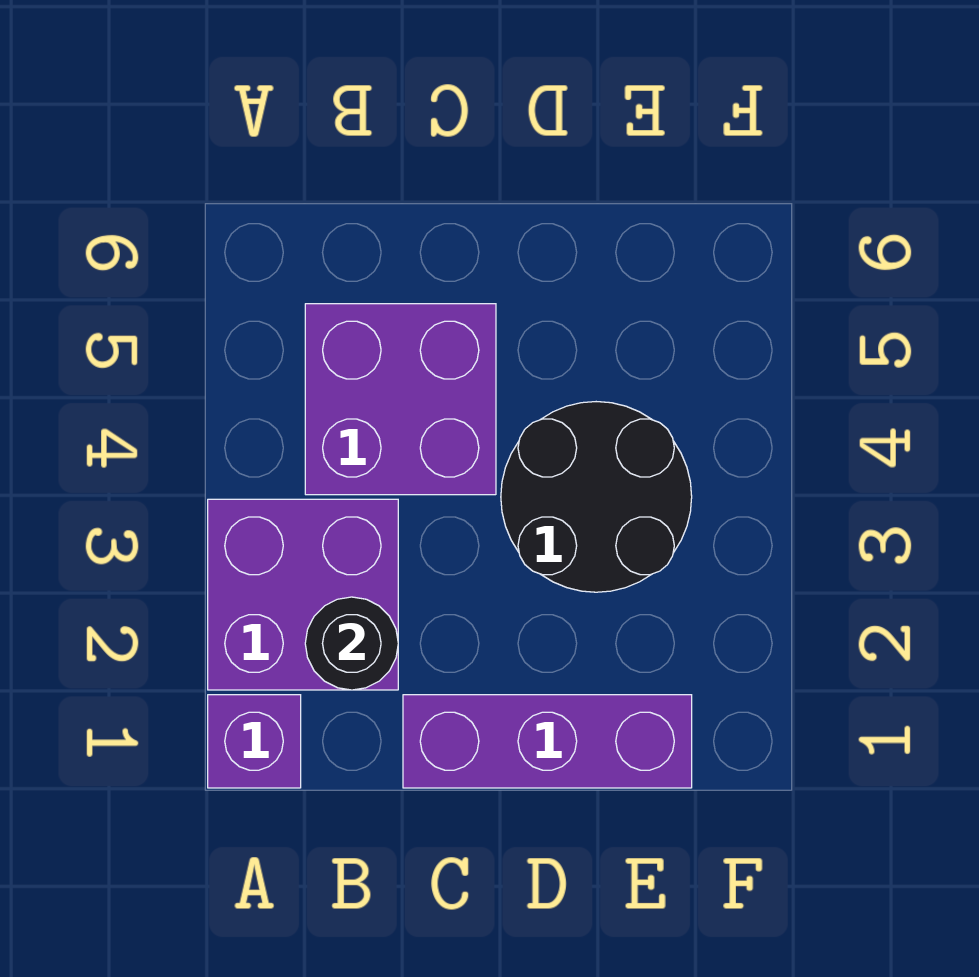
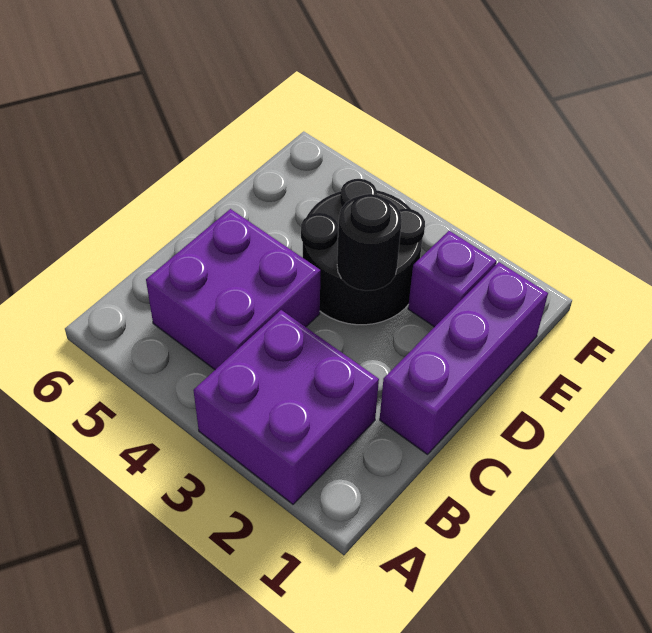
purple 1x1 brick [208,695,301,788] -> purple 1x1 brick moved to [408,231,496,327]
black 1x1 round brick [305,597,398,690] -> black 1x1 round brick moved to [337,194,402,291]

